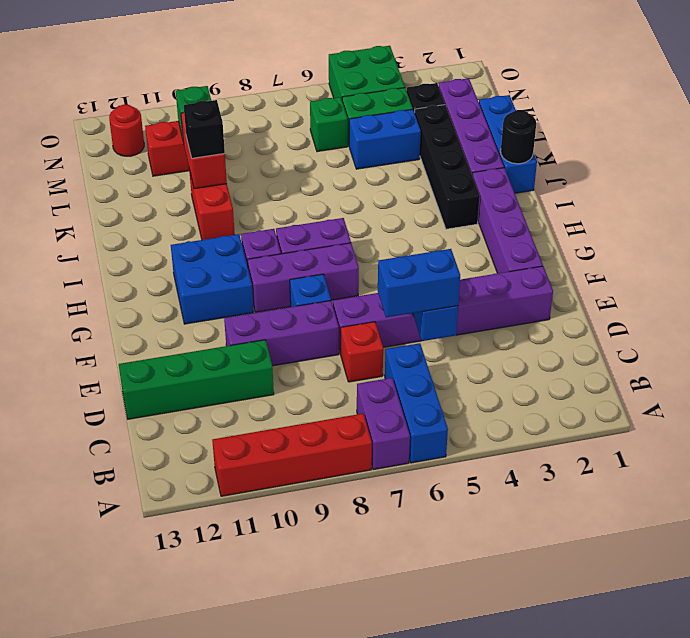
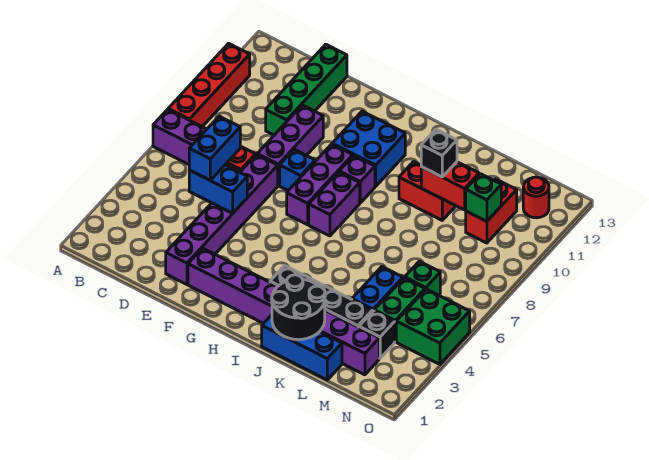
blue 1x3 brick [385,343,448,463] -> none
black 1x1 round brick [501,110,536,164] -> black 2x2 round brick [272,275,325,340]

